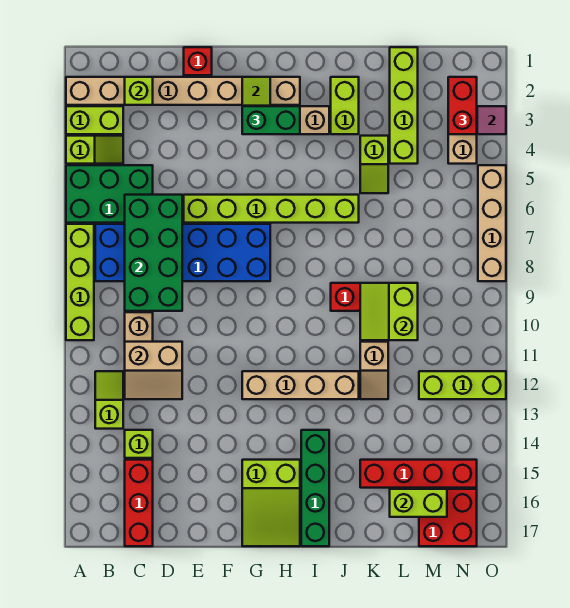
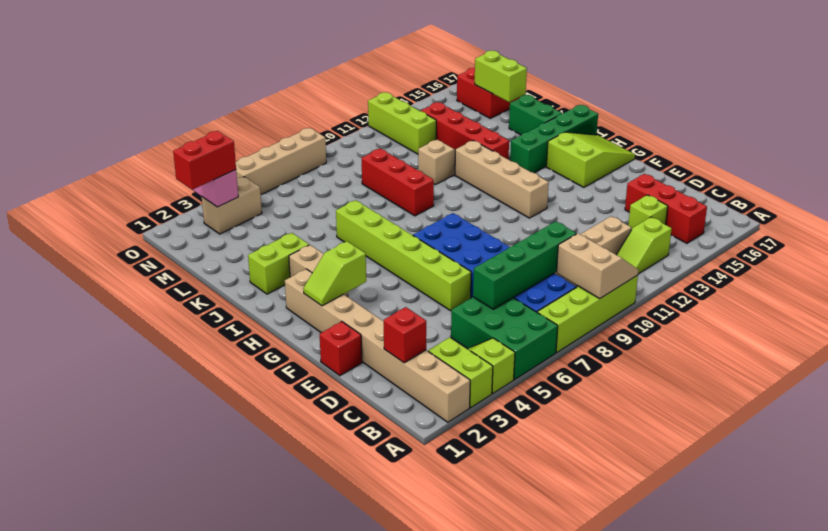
lime 1x1 brick [125,77,153,105] -> red 1x1 brick [384,307,426,363]
green 2x4 brick [125,195,182,311] -> green 1x4 brick [473,221,576,309]
tan 2x2 slope [125,342,182,399] -> tan 2x2 slope moved to [557,234,638,298]
red 1x3 brick [125,460,153,546] -> red 1x3 brick turned to [625,174,707,243]
green 1x2 brick [242,106,300,134] -> green 1x2 brick moved to [509,95,562,135]
lime 1x2 slope [360,136,388,193] -> none
lime 2x2 slope [360,283,418,340] -> none
red 1x4 brick [360,460,477,488] -> red 1x4 brick moved to [421,102,509,159]
lime 1x4 brick [390,47,418,164] -> none

